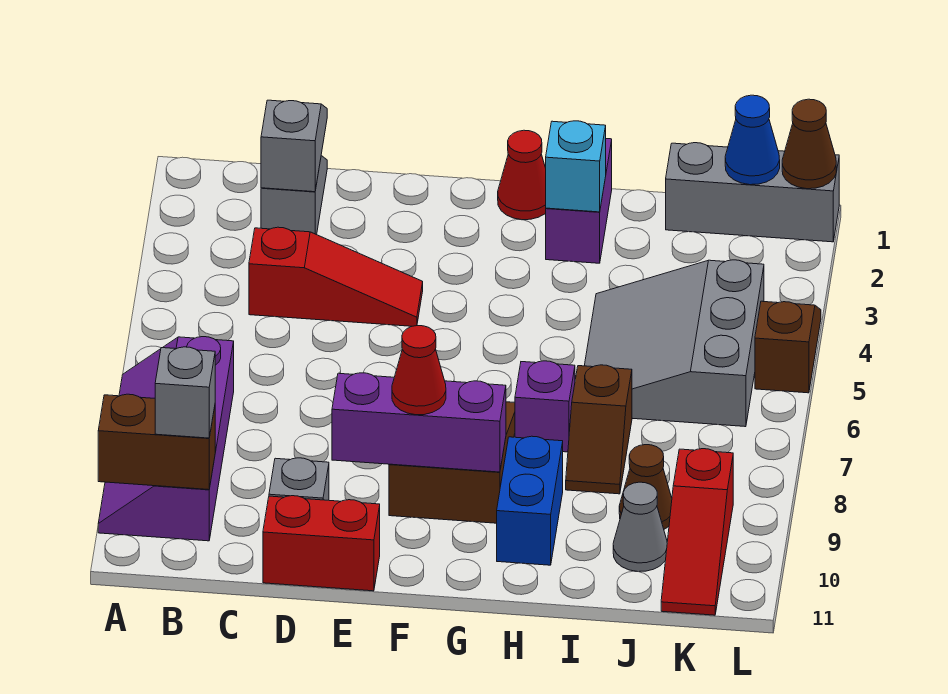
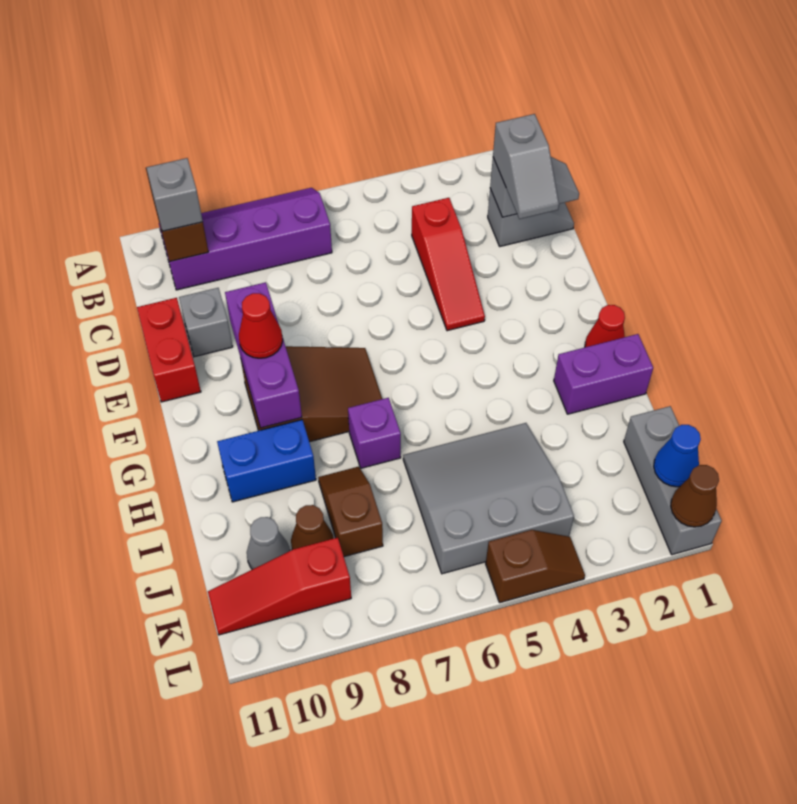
none -> grey 1x2 slope [493,114,559,219]
cyan 1x1 brick [546,121,606,212] -> none
brown 1x2 slope [566,365,632,494] -> brown 1x2 slope turned to [318,467,383,557]

